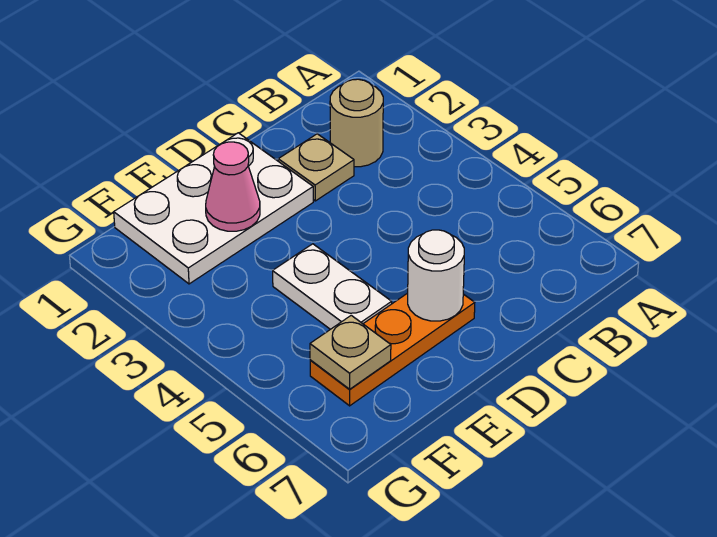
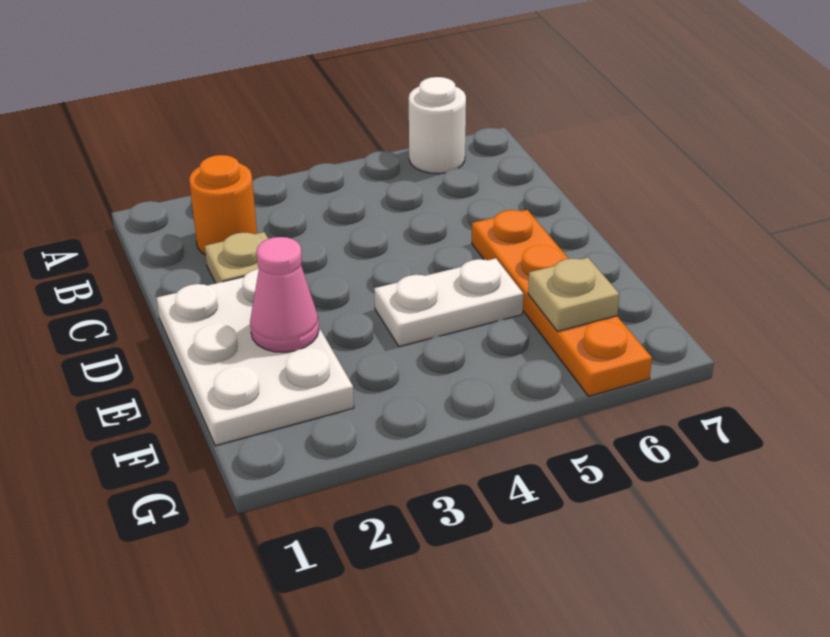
tan 1x1 round brick [330,79,383,167] -> orange 1x1 round brick [189,155,257,255]
orange 1x3 plate [310,293,475,406] -> orange 1x4 plate [472,210,652,396]
white 1x1 round brick [408,230,464,321] -> white 1x1 round brick moved to [409,77,466,174]

